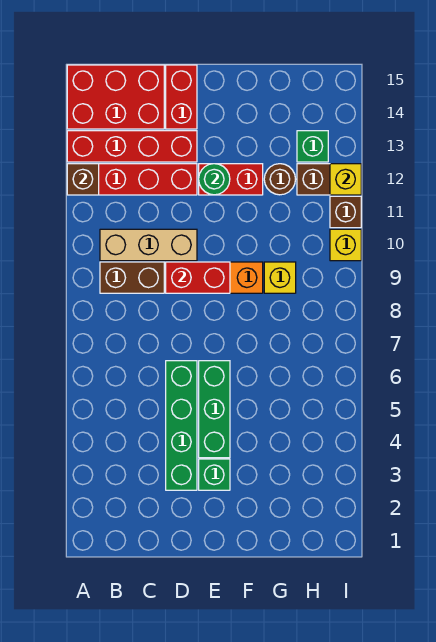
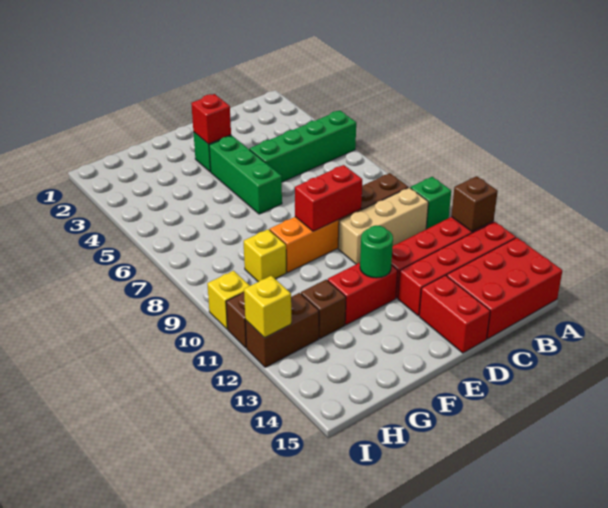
green 1x4 brick [166,361,197,490] -> green 1x4 brick turned to [249,110,356,182]
none -> red 1x1 brick [191,94,231,144]
brown 1x1 round brick [264,164,296,195] -> brown 1x1 brick [301,280,346,339]
green 1x1 brick [297,131,328,162] -> green 1x1 brick moved to [410,177,451,229]

